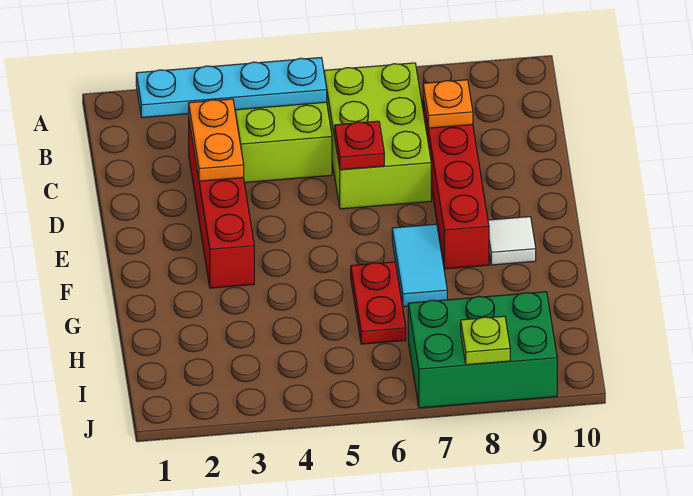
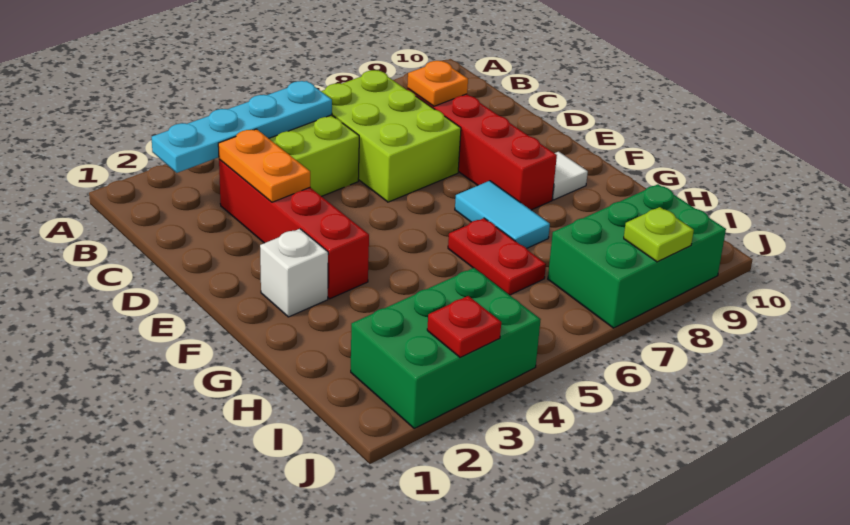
red 1x1 plate [335,121,384,170] -> red 1x1 plate moved to [427,296,501,357]
none -> white 1x1 brick [260,229,328,317]
none -> green 2x3 brick [351,268,541,428]

